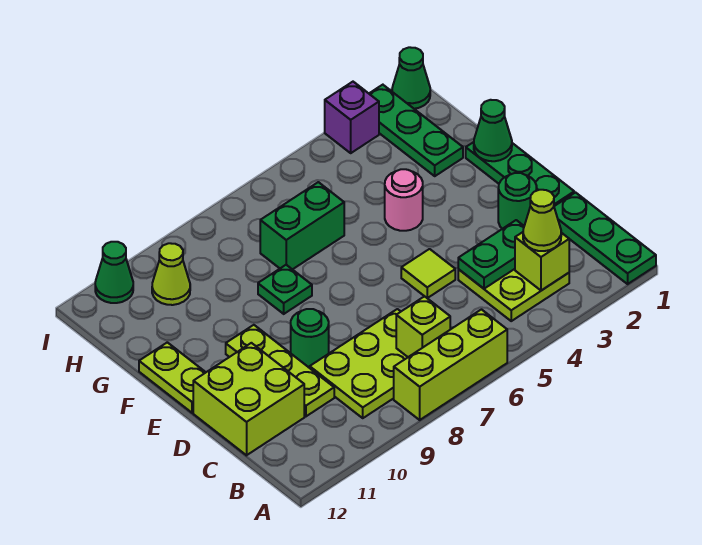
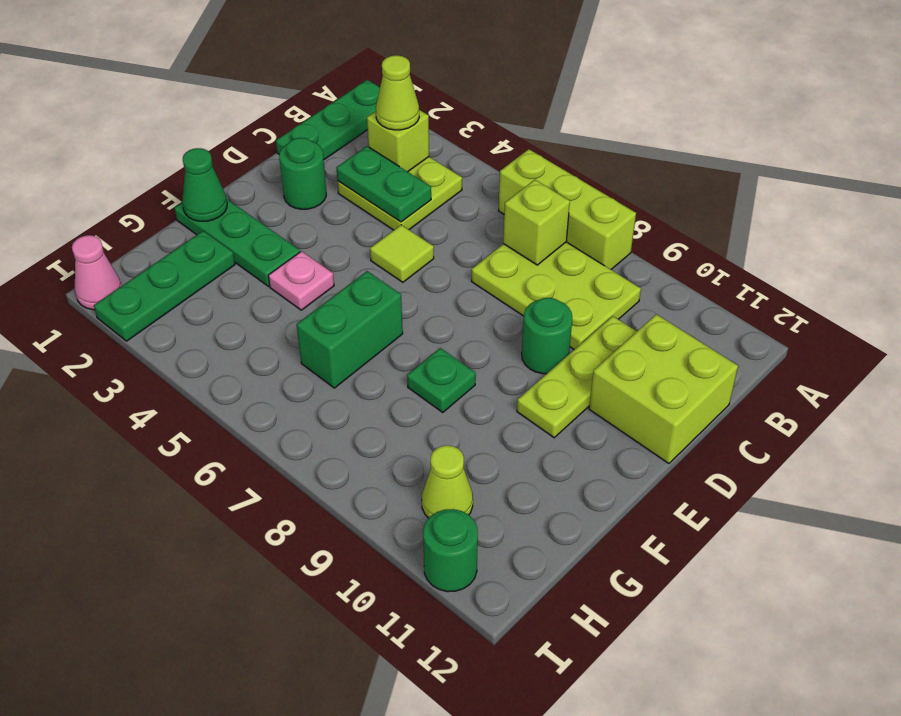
green 1x3 plate [466,142,574,206] -> green 1x3 plate turned to [175,199,300,286]
lime 1x2 plate [139,342,206,413] -> none
pink 1x1 round brick [385,169,423,231] -> pink 1x1 plate [268,251,334,310]
green 1x2 brick [260,182,344,270] -> green 1x2 brick turned to [297,271,403,388]
green 1x1 cone [392,47,430,109] -> pink 1x1 cone [72,235,121,310]
purple 1x1 brick [325,82,379,153] -> none
green 1x1 cone [95,242,133,303] -> green 1x1 round brick [423,509,478,592]

